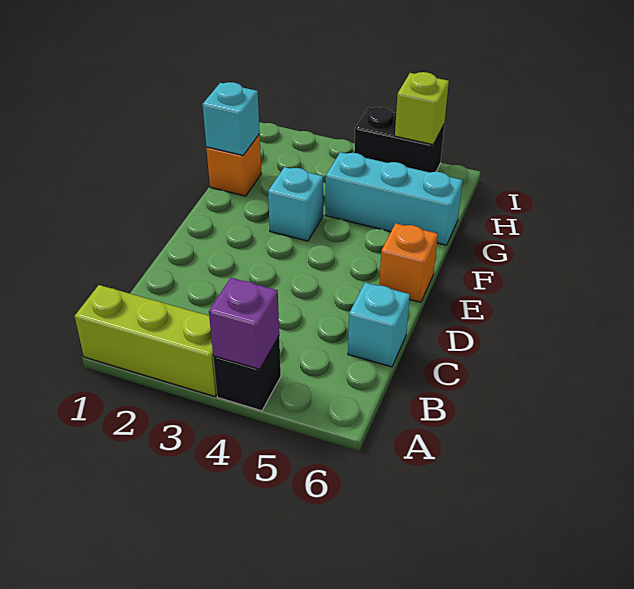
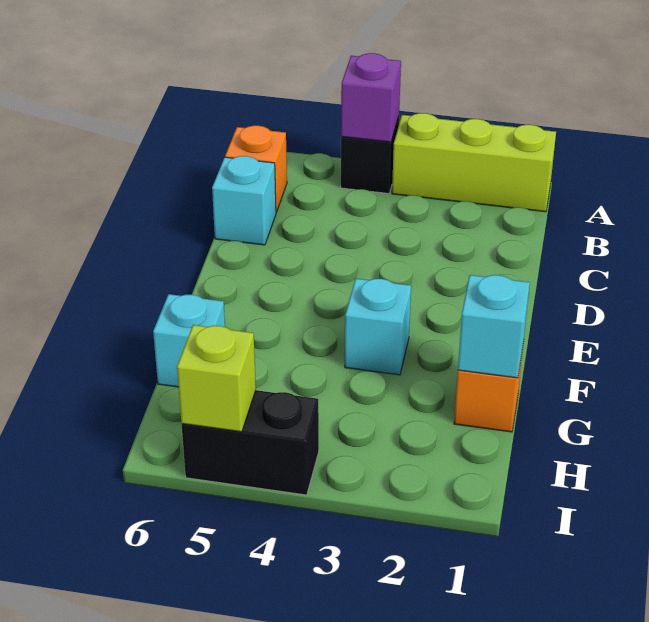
orange 1x1 brick [379,223,438,302] -> orange 1x1 brick moved to [225,126,287,212]
cyan 1x3 brick [326,152,463,245] -> cyan 1x1 brick [153,294,225,387]

